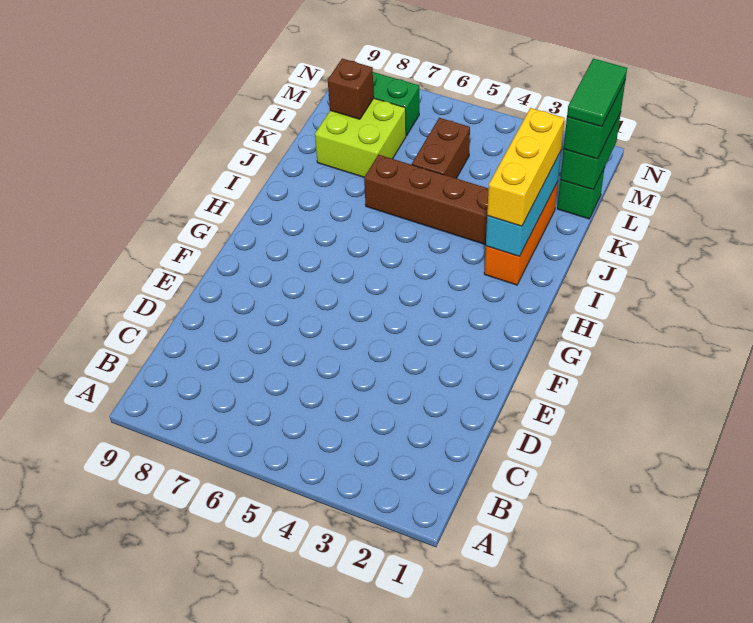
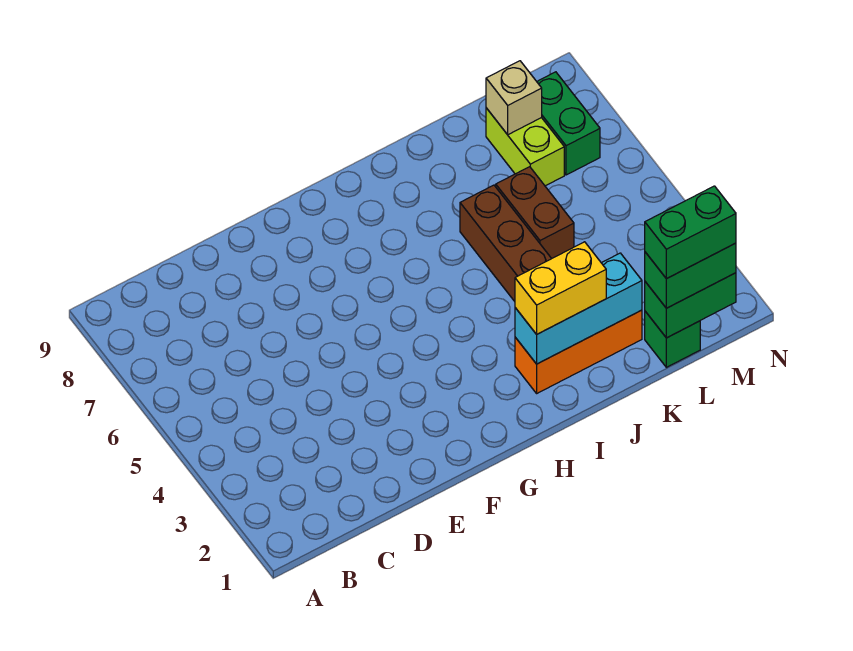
yellow 1x3 brick [487,108,564,226] -> yellow 1x2 brick [515,242,606,334]
brown 1x2 brick [412,118,470,178] -> brown 1x2 brick turned to [496,167,574,258]
lime 2x2 brick [315,98,406,177] -> lime 1x2 brick [486,108,564,186]
green 1x2 tile [567,59,627,127] -> green 1x2 brick [645,186,736,279]
brown 1x1 brick [328,59,374,119] -> tan 1x1 brick [486,61,542,135]

